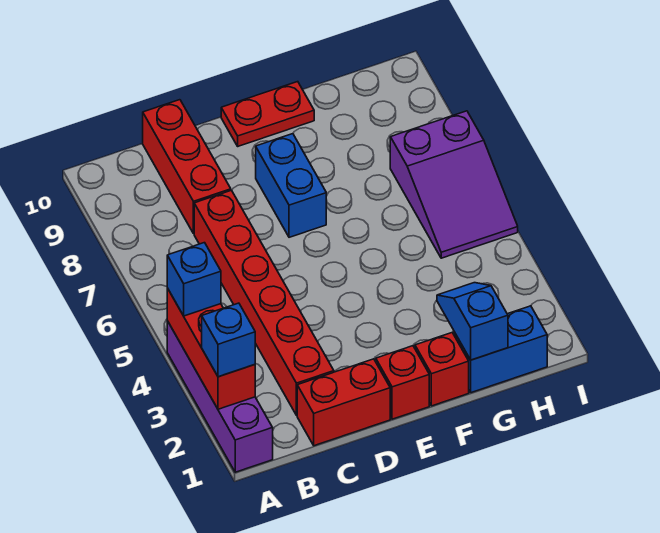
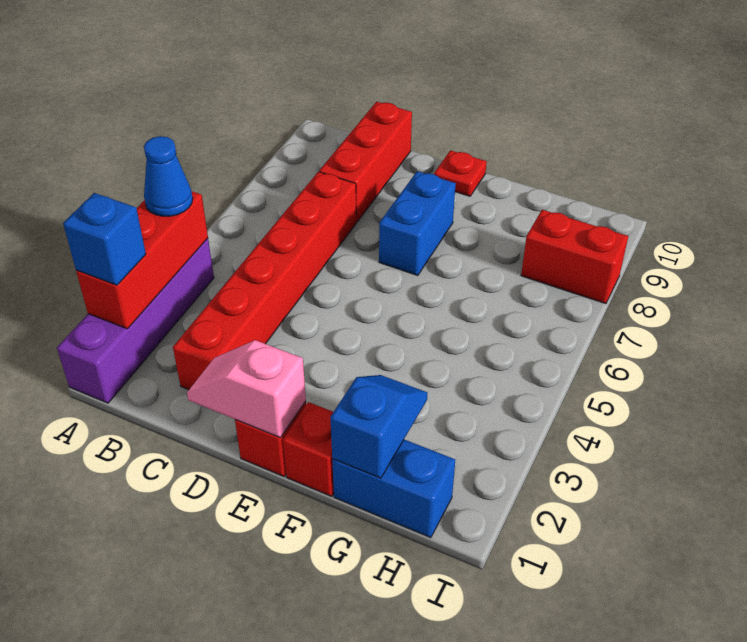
blue 1x1 brick [167,243,221,316] -> blue 1x1 cone [144,136,193,216]
red 1x2 brick [297,359,390,446] -> red 1x2 brick moved to [521,210,628,304]
none -> pink 1x2 slope [187,340,306,438]
red 1x2 plate [221,82,314,146] -> red 1x1 plate [434,150,487,196]
purple 2x3 slope [390,111,518,258] -> none

